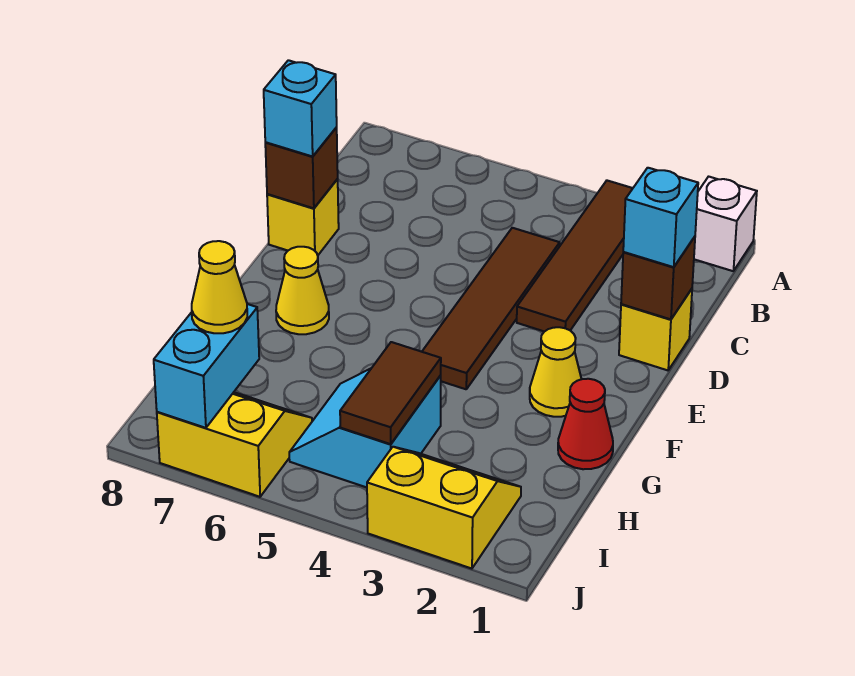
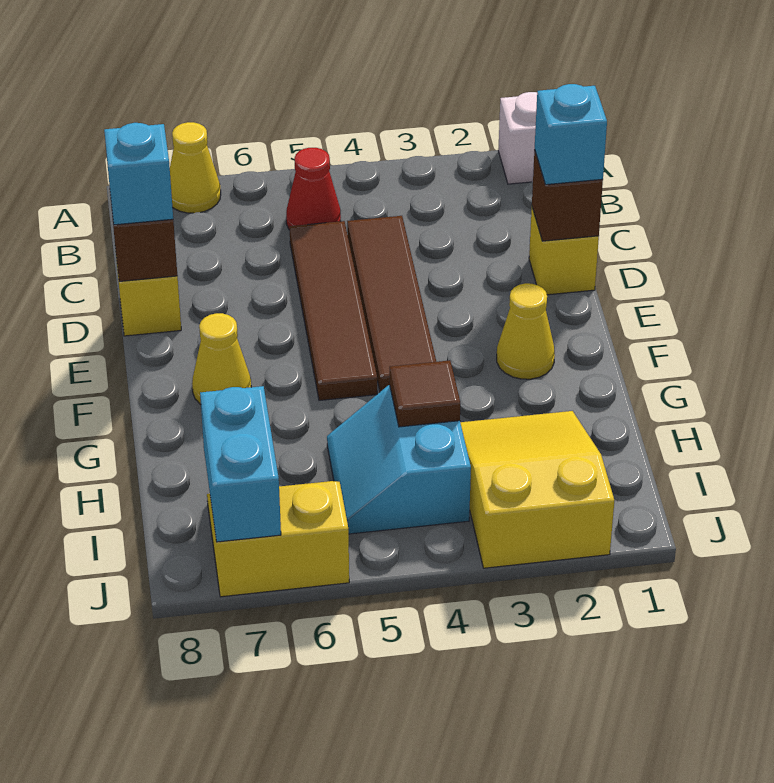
brown 1x4 tile [517,181,633,332] -> brown 1x4 tile moved to [290,221,377,401]
red 1x1 cone [558,379,613,469] -> red 1x1 cone moved to [286,148,341,230]
brown 1x2 tile [340,342,441,444] -> brown 1x1 tile [390,360,460,427]
yellow 2x2 slope [367,447,521,569] -> yellow 2x3 slope [460,411,614,568]
yellow 1x1 cone [192,241,247,333] -> yellow 1x1 cone moved to [170,122,221,213]

